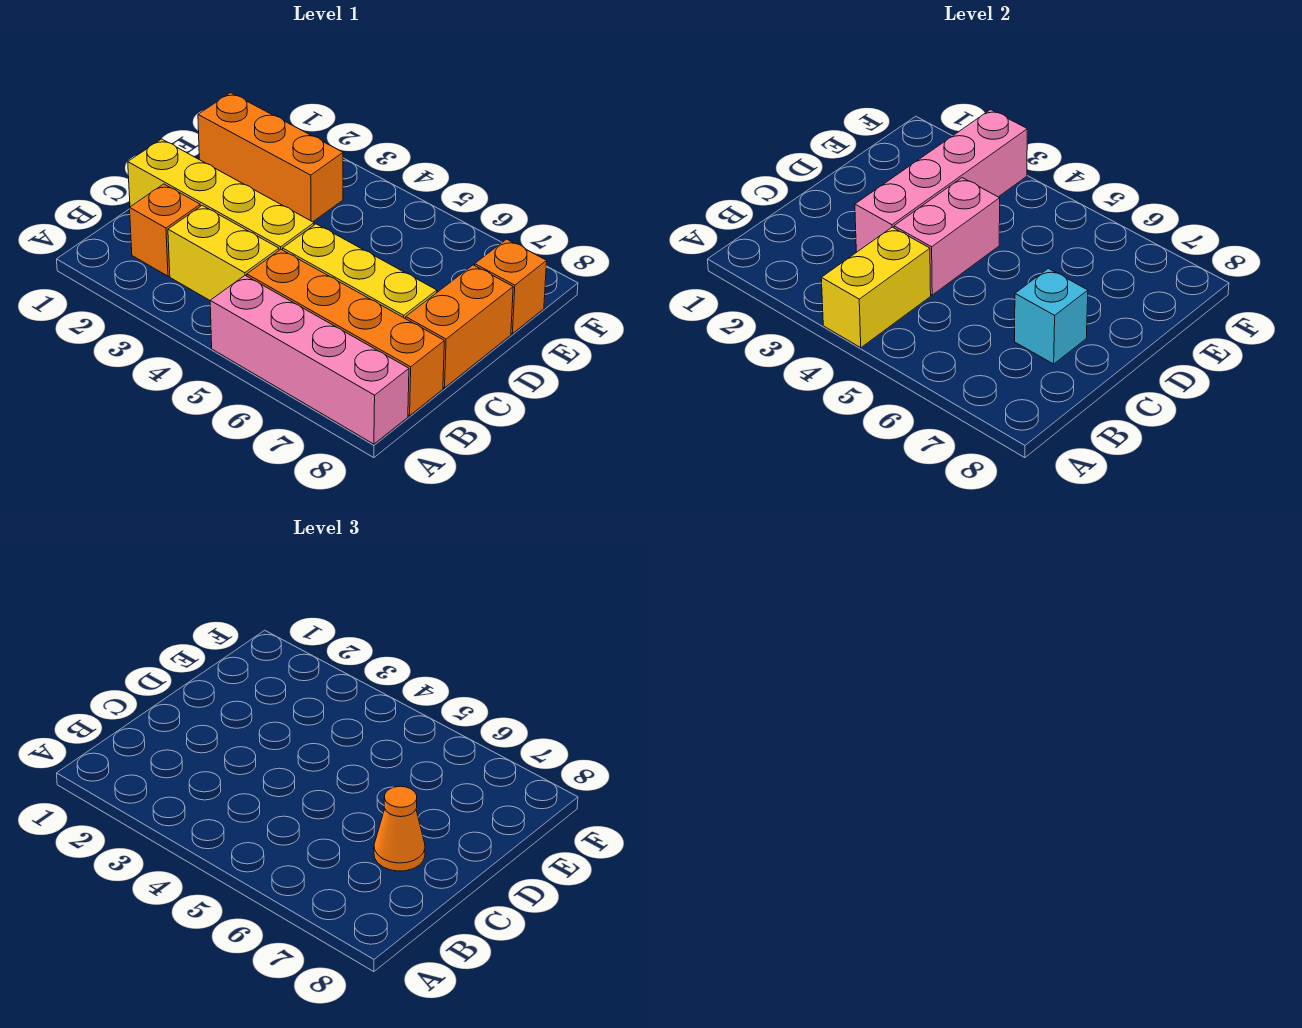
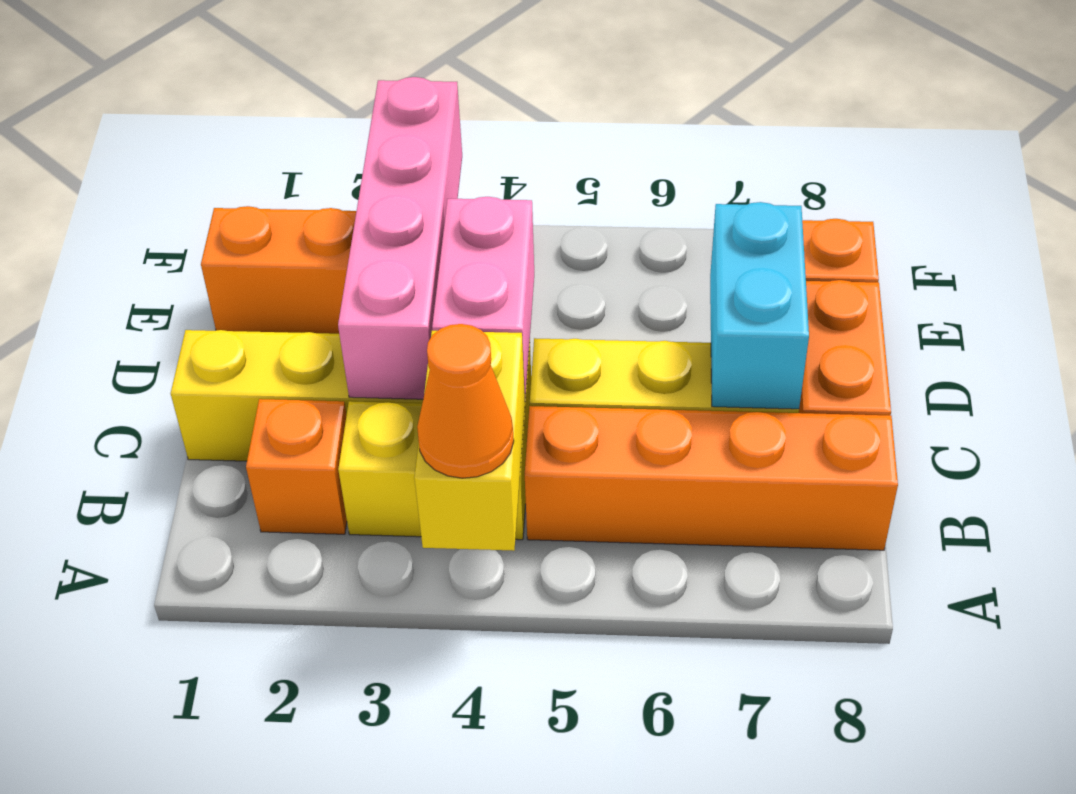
pink 1x4 brick [210,275,409,444] -> none
cyan 1x1 brick [1014,268,1088,364] -> cyan 1x2 brick [710,202,809,409]
orange 1x1 cone [374,786,425,871] -> orange 1x1 cone moved to [417,324,514,478]

